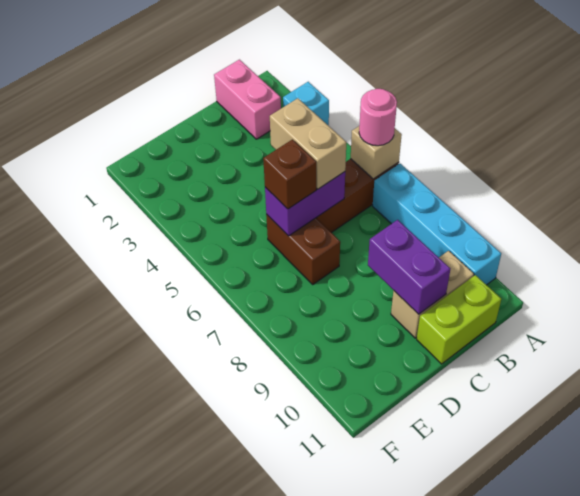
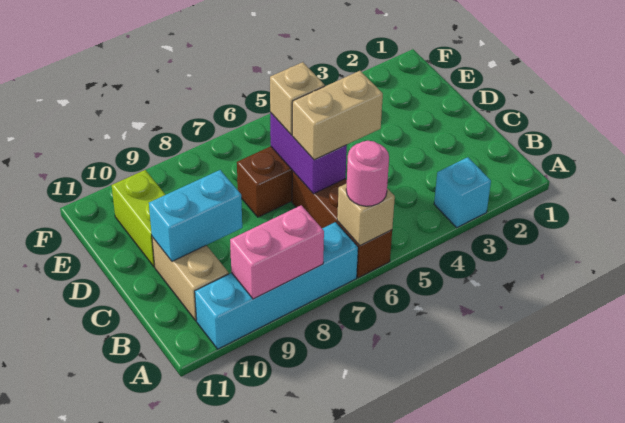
pink 1x2 brick [214,60,281,139] -> pink 1x2 brick moved to [230,205,324,299]
lime 1x2 brick [417,275,501,364] -> lime 1x2 brick moved to [112,170,165,267]
purple 1x2 brick [368,220,450,314] -> cyan 1x2 brick [149,170,242,261]
brown 1x1 brick [263,140,316,209] -> tan 1x1 brick [270,62,325,135]

